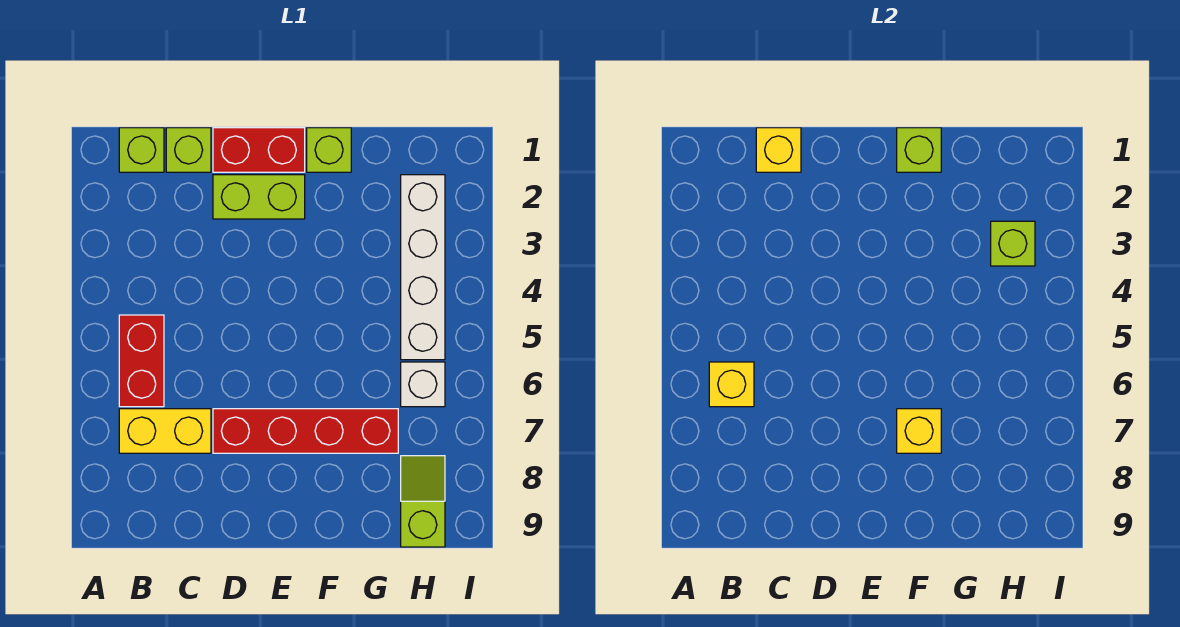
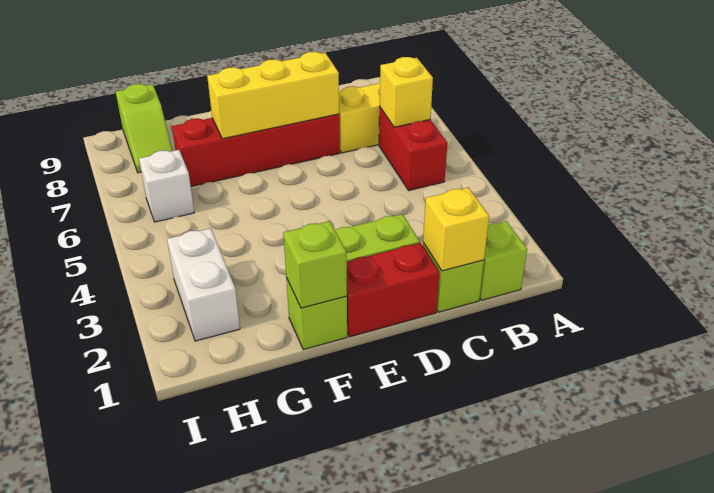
yellow 1x1 brick [897,409,941,453] -> yellow 1x3 brick [207,52,339,139]
white 1x4 brick [401,175,445,360] -> white 1x2 brick [167,228,240,341]
lime 1x1 brick [991,221,1035,266] -> none

